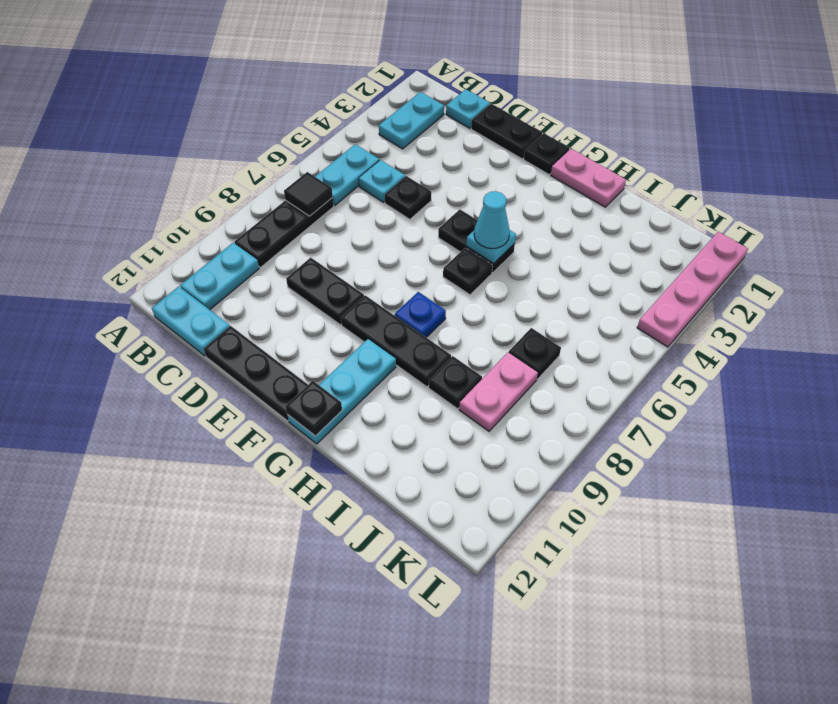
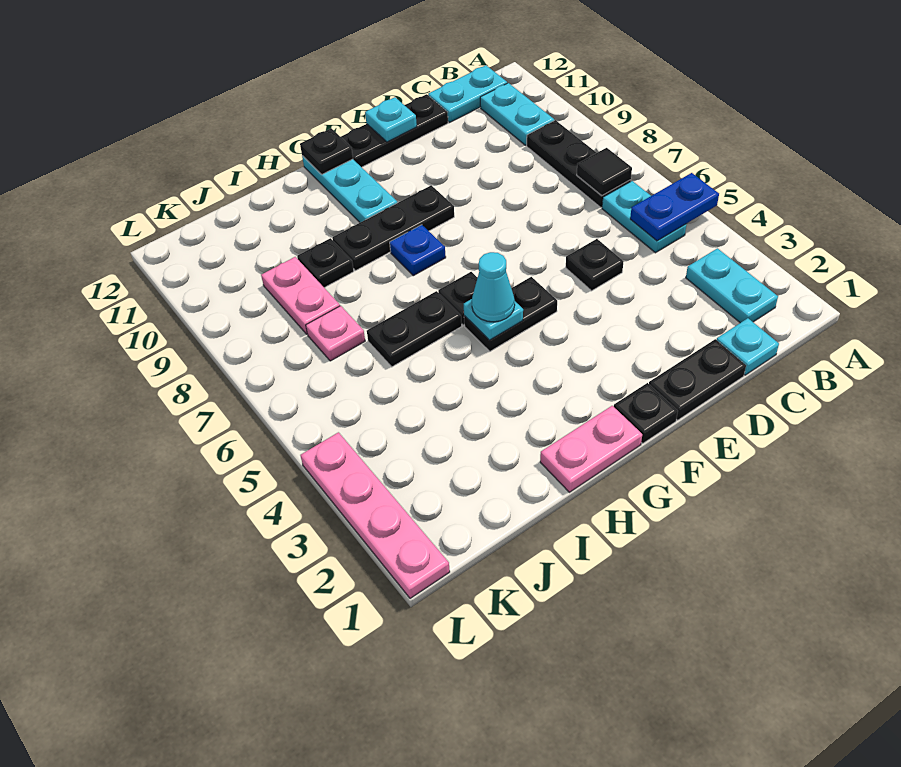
none -> blue 1x2 plate [630,173,719,241]
cyan 1x1 plate [359,160,405,202] -> cyan 1x1 plate moved to [365,97,417,142]
black 1x2 plate [286,258,364,325] -> black 1x2 plate moved to [367,291,462,367]
black 1x1 plate [509,328,561,379] -> pink 1x1 plate [306,306,365,361]

